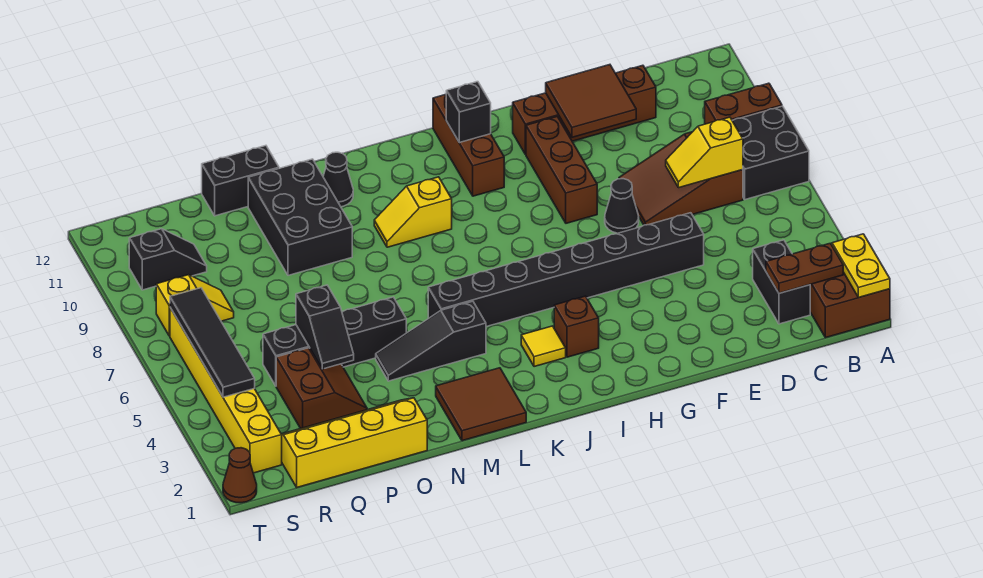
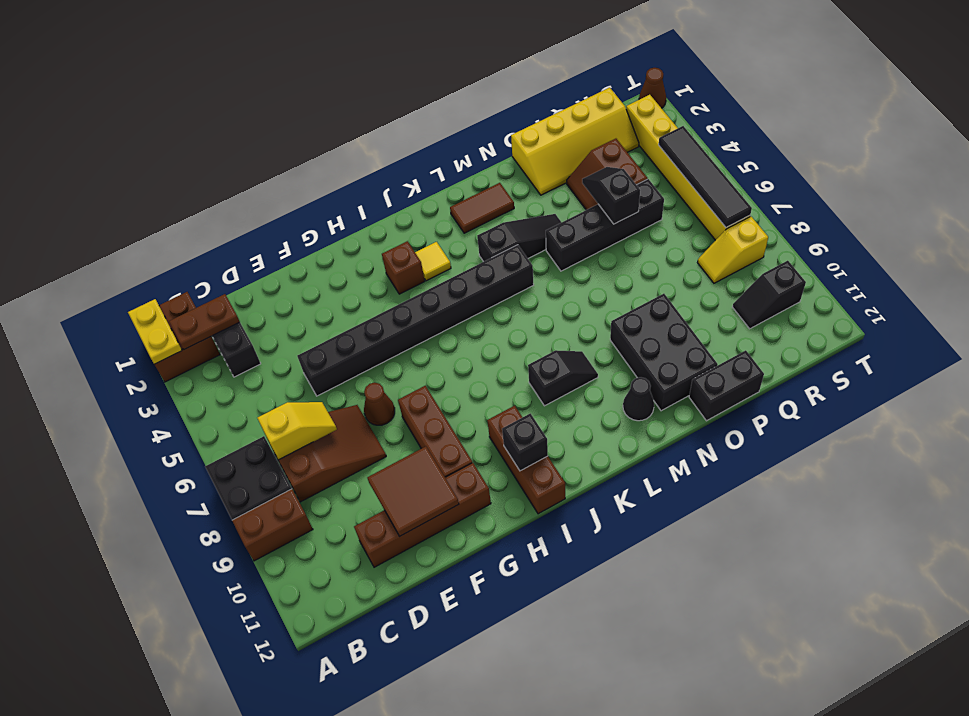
black 1x1 cone [605,179,639,233] -> brown 1x1 cone [364,383,395,425]
yellow 1x2 slope [374,177,452,247] -> black 1x2 slope [528,350,598,406]
brown 2x2 tile [436,368,526,441] -> brown 1x2 tile [450,183,514,233]

